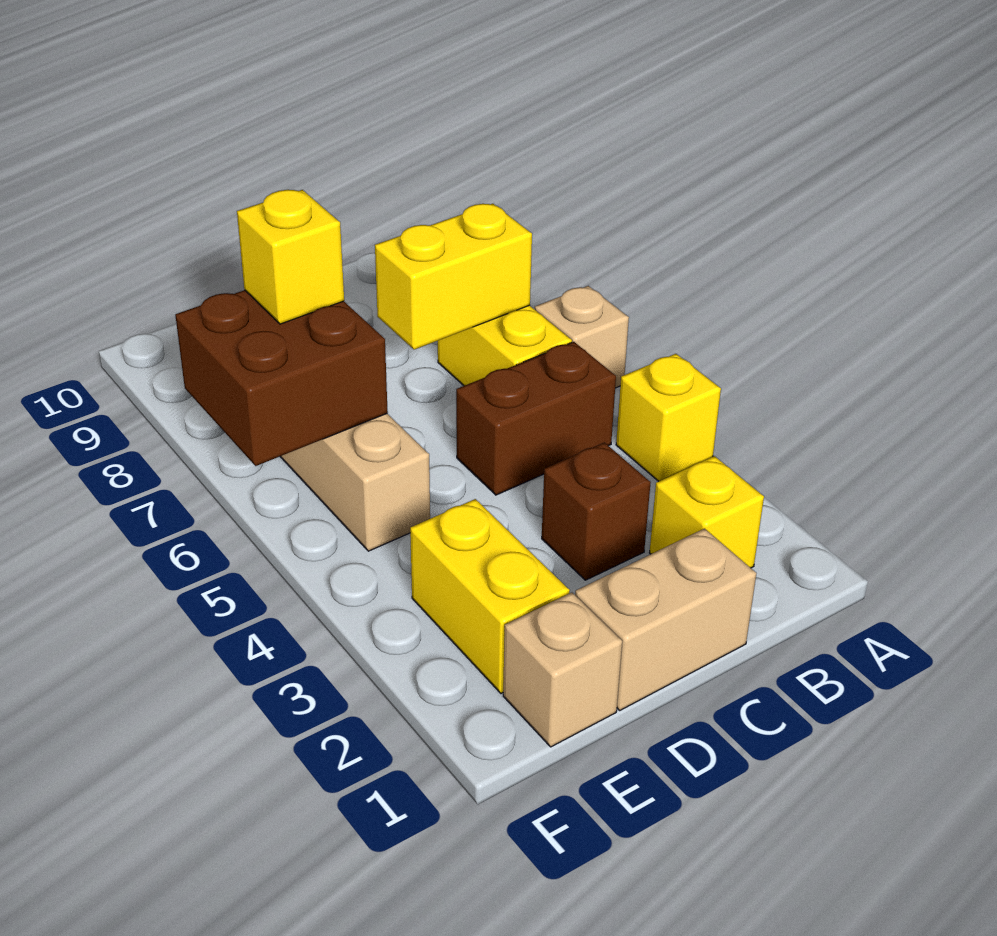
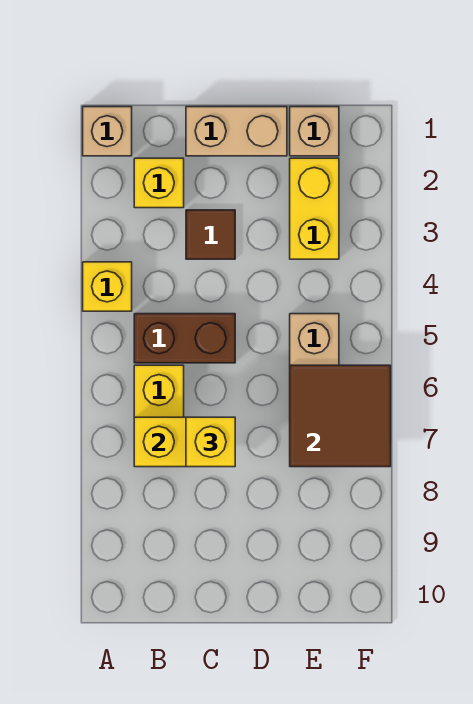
tan 1x1 brick [535,286,629,388] -> tan 1x1 brick moved to [83,107,132,156]
brown 1x1 brick [542,442,651,580] -> brown 1x1 tile [186,210,235,259]
brown 2x2 brick [175,290,388,466] -> brown 2x2 tile [290,365,391,467]
yellow 1x1 brick [237,190,344,324] -> yellow 1x1 brick moved to [186,417,235,467]

